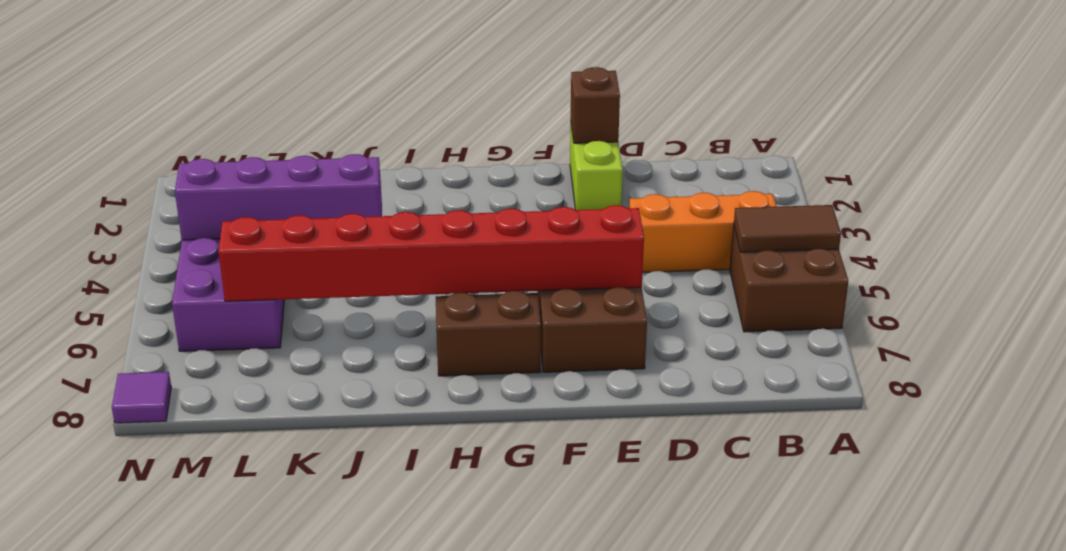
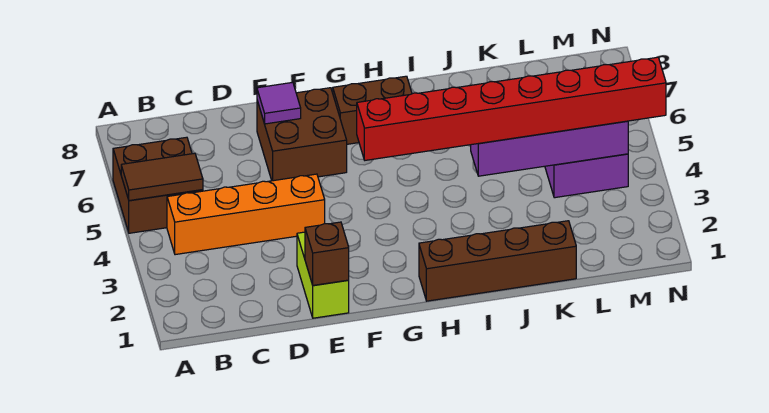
orange 1x3 brick [629,191,777,272] -> orange 1x4 brick [167,174,325,255]
red 1x8 brick [218,205,644,301] -> red 1x8 brick moved to [357,57,666,160]
none -> brown 1x4 brick [419,221,576,301]
purple 1x1 tile [112,372,171,423] -> purple 1x1 tile moved to [257,82,301,124]

